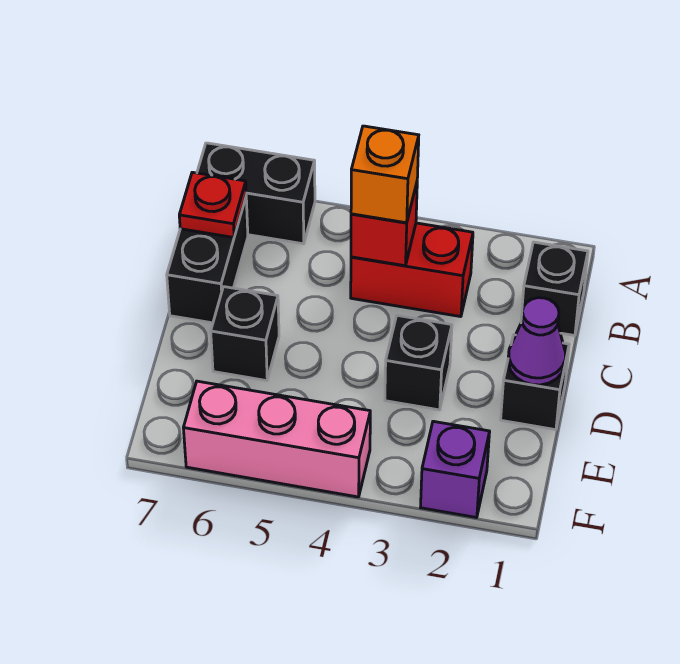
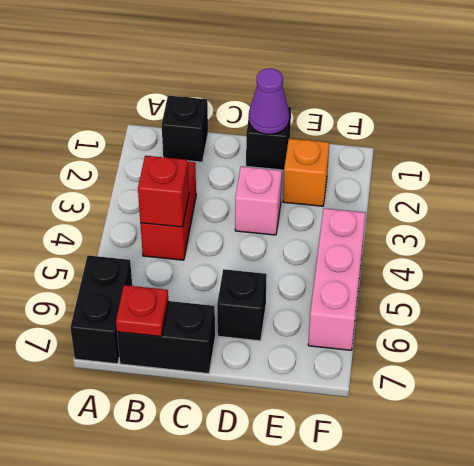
orange 1x1 brick [351,126,419,223] -> orange 1x1 brick moved to [283,138,329,206]
black 1x1 brick [385,315,452,410] -> pink 1x1 brick [235,166,282,235]
purple 1x1 brick [421,421,490,518] -> none

